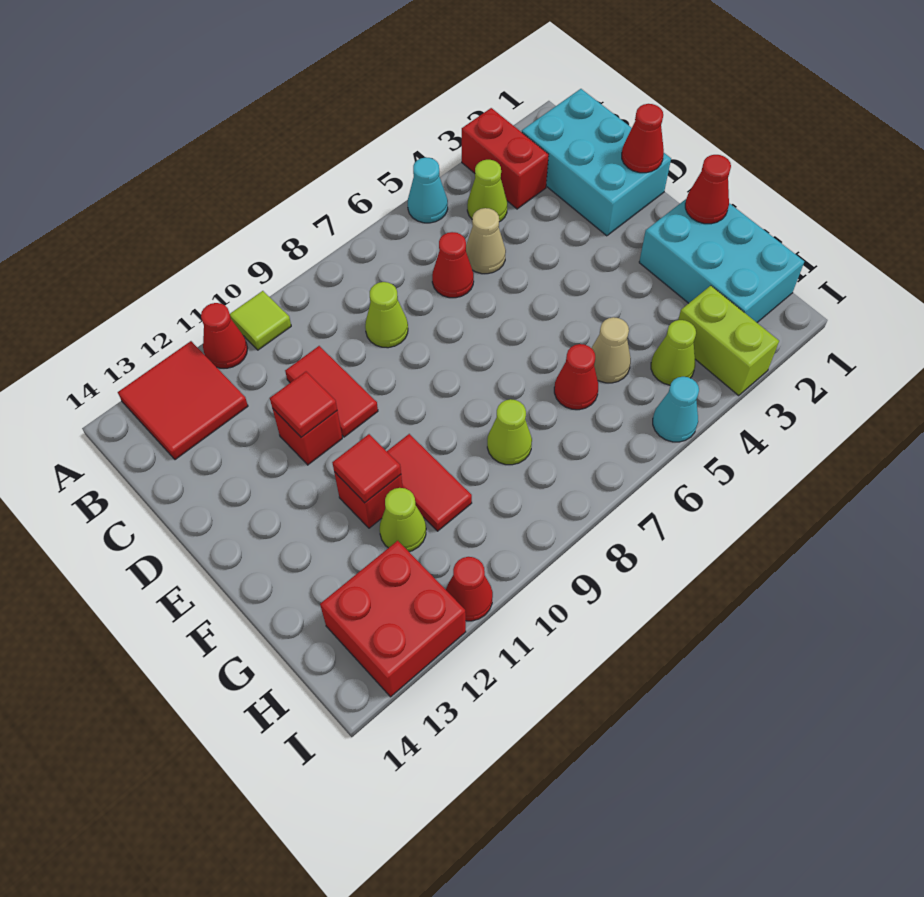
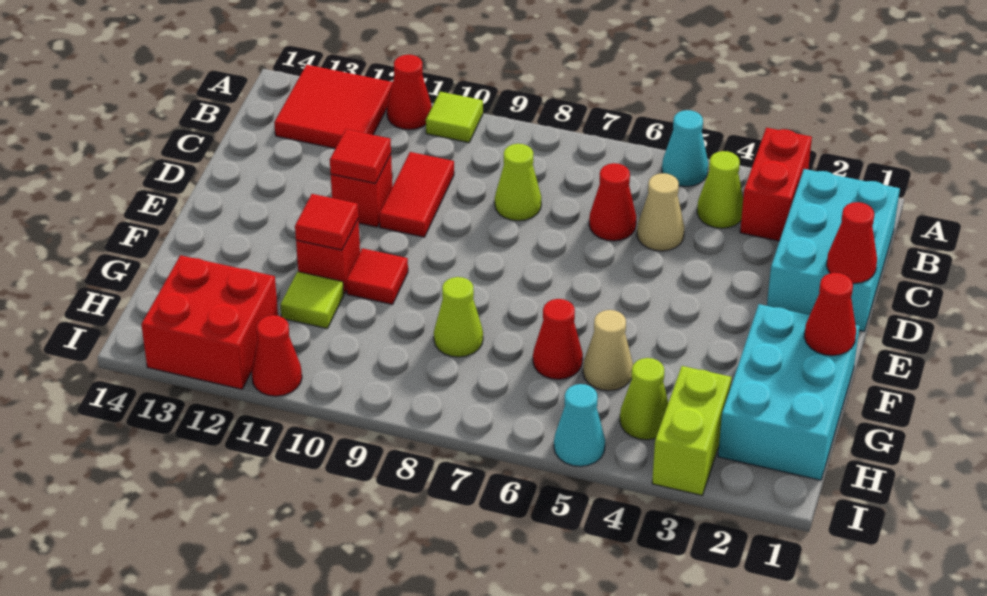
red 1x2 tile [387,434,472,531] -> red 1x1 tile [346,248,408,304]
lime 1x1 cone [380,488,426,552] -> lime 1x1 tile [280,272,344,328]

